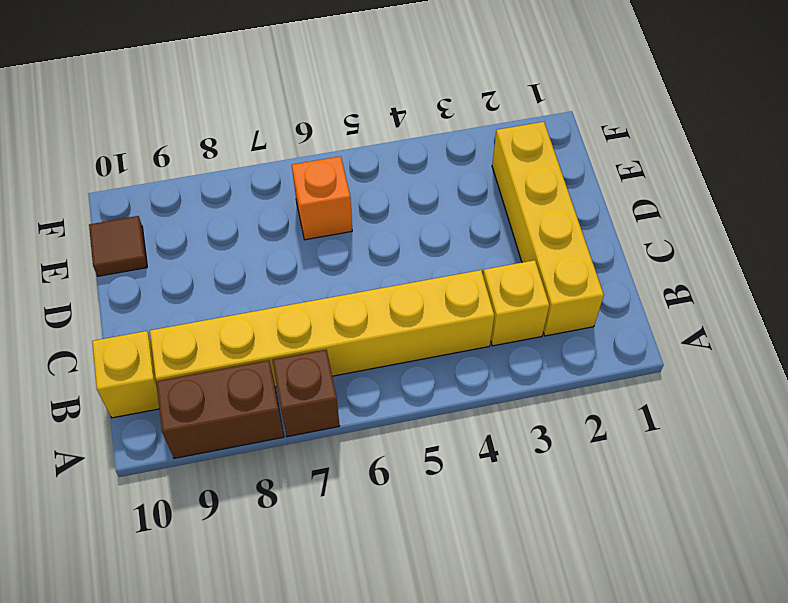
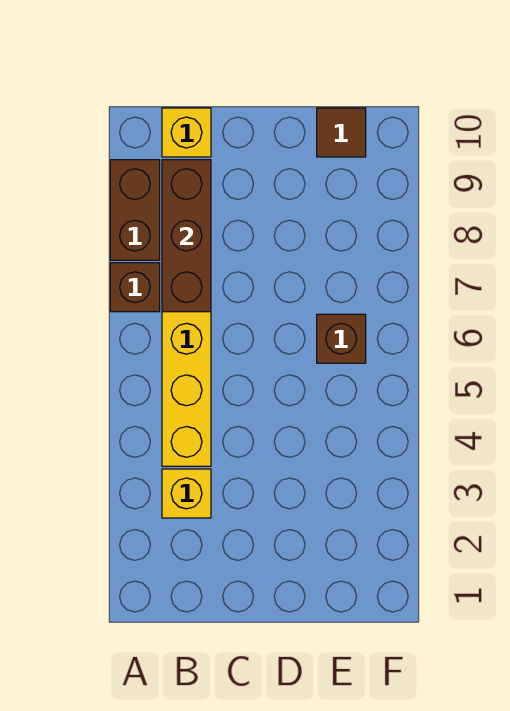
yellow 1x4 brick [492,122,604,336] -> none
none -> brown 1x3 brick [162,160,211,312]
orange 1x1 brick [292,156,352,240] -> brown 1x1 brick [317,314,366,363]

